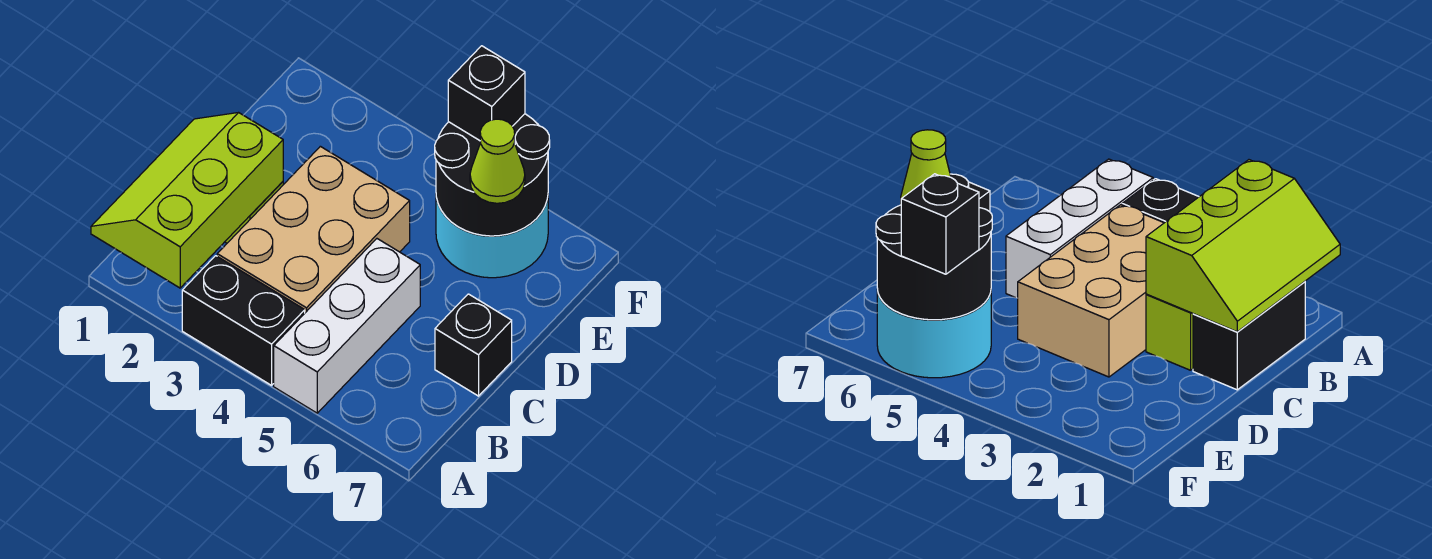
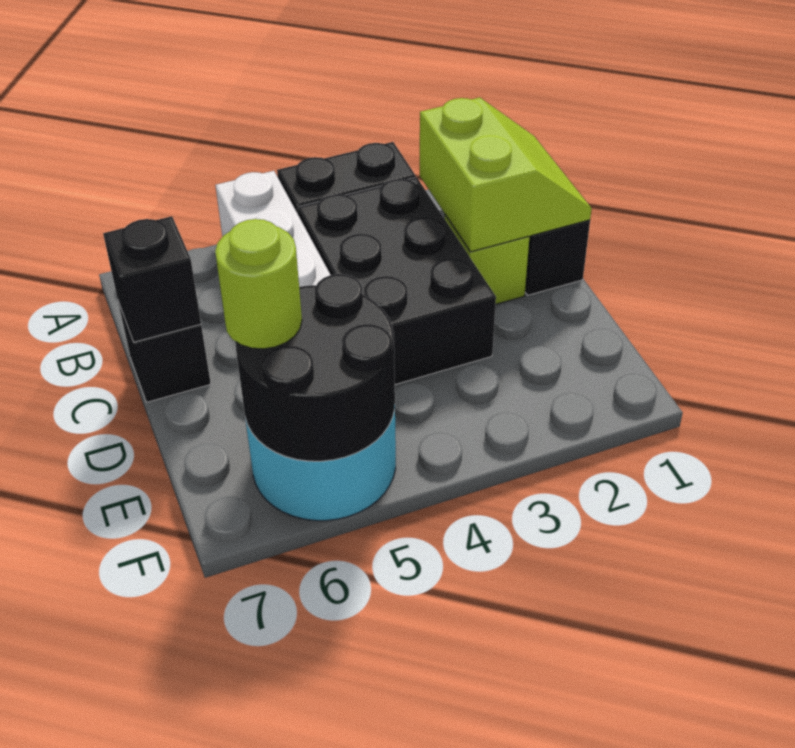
lime 2x3 slope [91,113,283,288] -> lime 2x2 slope [420,98,592,252]
tan 2x3 brick [217,146,410,313] -> black 2x3 brick [297,177,496,384]
lime 1x1 cone [470,119,525,203] -> lime 1x1 round brick [215,219,302,349]
black 1x1 brick [448,46,525,141] -> black 1x1 brick moved to [103,216,201,342]

